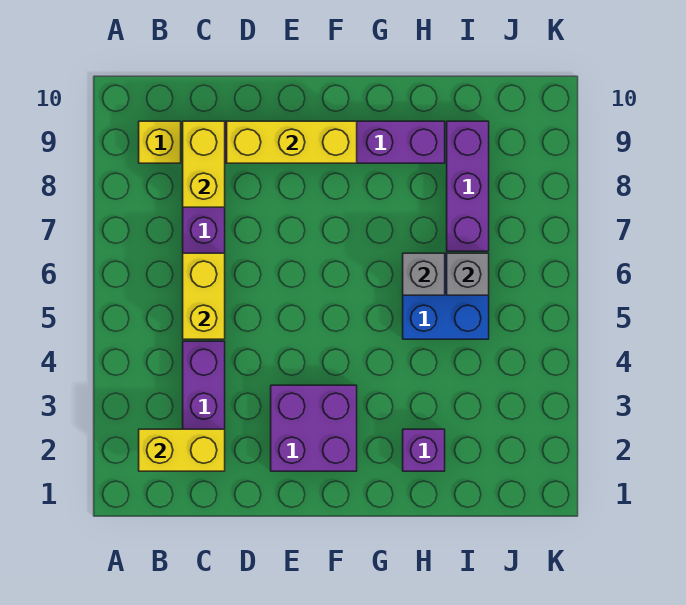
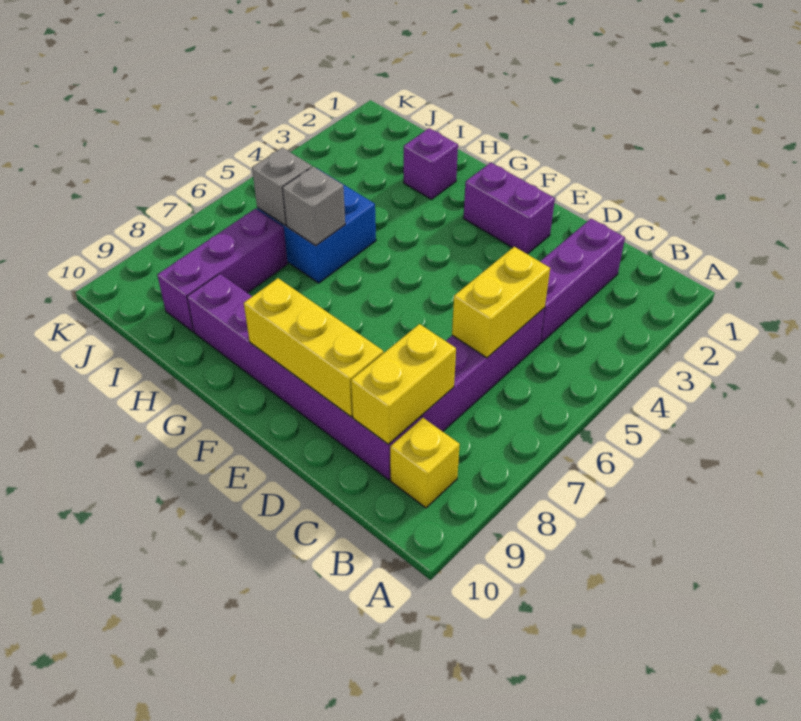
yellow 1x2 brick [139,429,225,471] -> none
purple 2x2 brick [271,385,357,471] -> purple 1x2 brick [464,163,555,254]

